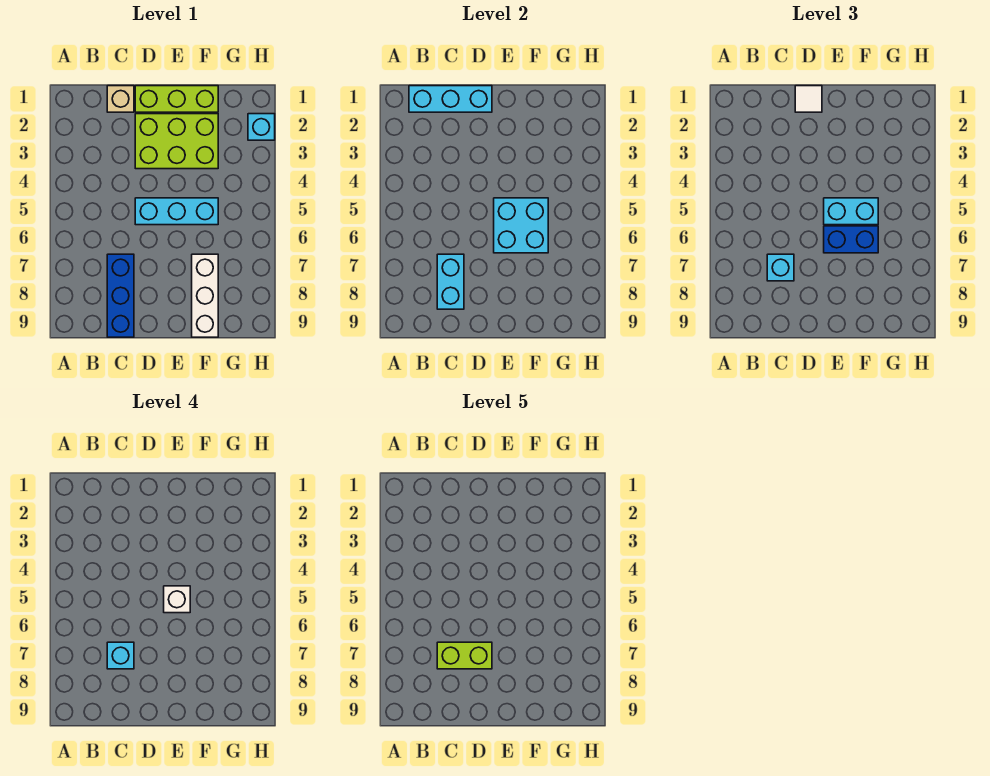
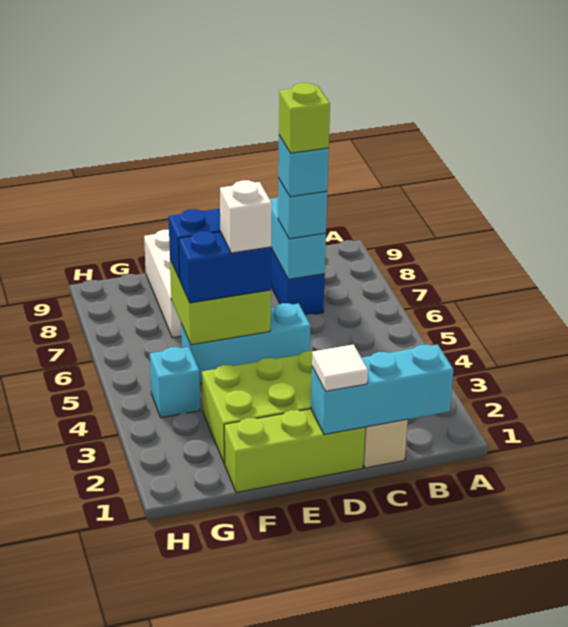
lime 1x2 brick [437,642,492,669] -> lime 1x1 brick [279,83,330,153]
cyan 2x2 brick [494,198,548,253] -> lime 2x2 brick [170,260,271,345]
cyan 1x2 brick [824,198,878,225] -> blue 1x2 brick [179,231,271,303]
cyan 1x1 brick [248,114,275,140] -> cyan 1x1 brick moved to [150,347,200,418]

